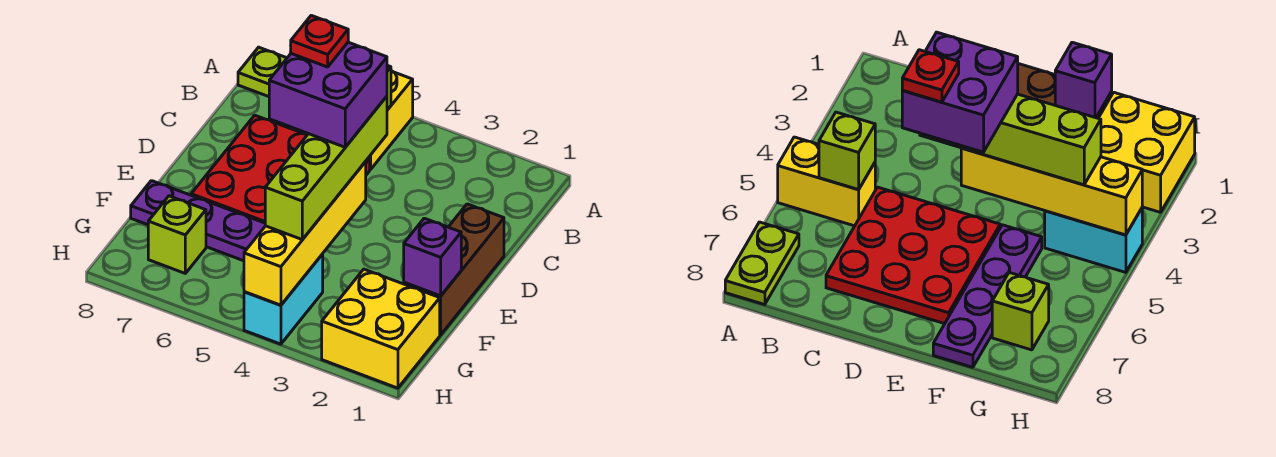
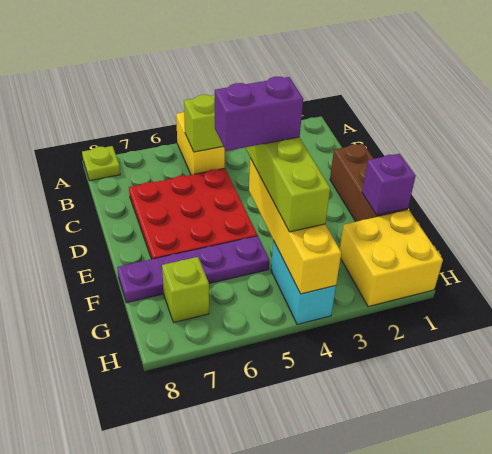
lime 1x2 plate [238,47,287,97] -> lime 1x1 plate [82,146,120,181]
purple 2x2 brick [269,42,387,147] -> purple 1x2 brick [215,77,303,151]
red 1x1 plate [291,15,348,67] -> none

